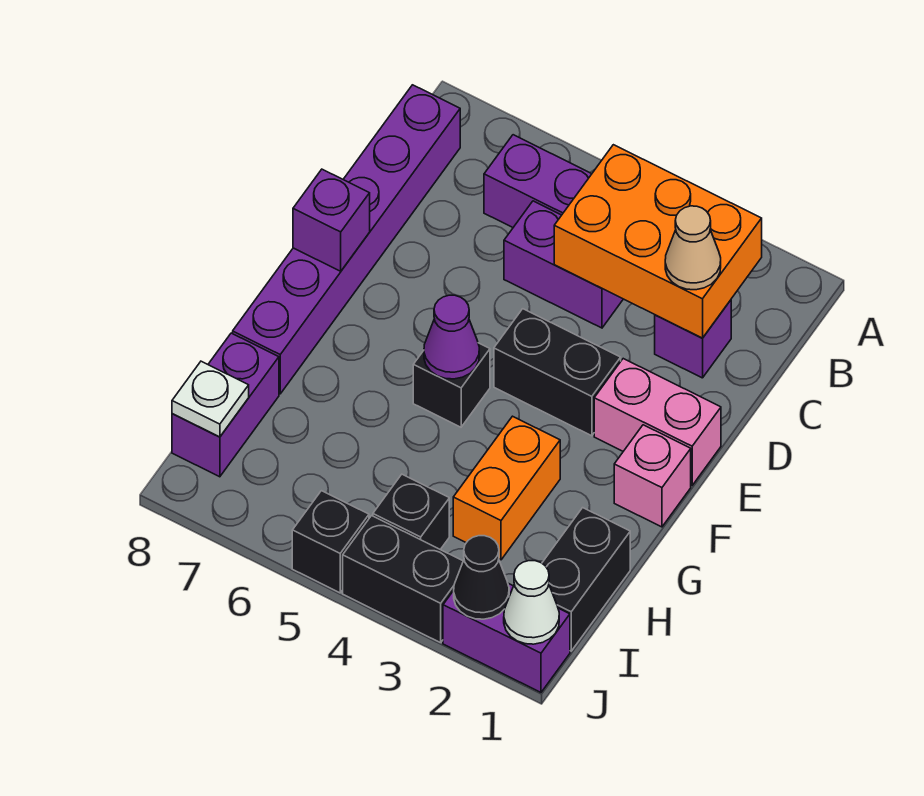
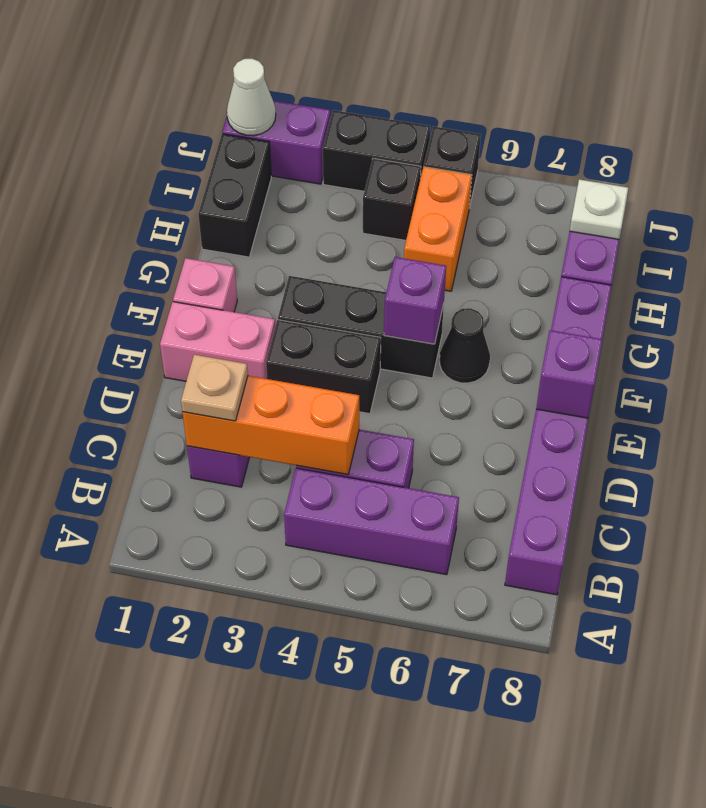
orange 2x3 brick [554,145,762,338] -> orange 1x3 brick [182,376,359,475]
tan 1x1 cone [665,206,721,290] -> tan 1x1 plate [181,355,248,421]
black 1x1 brick [413,343,490,427] -> black 1x3 brick [278,276,444,378]
purple 1x1 cone [424,295,479,379] -> purple 1x1 brick [384,257,446,344]
orange 1x2 brick [453,416,560,560] -> orange 1x2 brick moved to [404,167,472,291]
black 1x1 cone [454,536,509,619] -> black 1x1 cone moved to [440,308,490,383]

